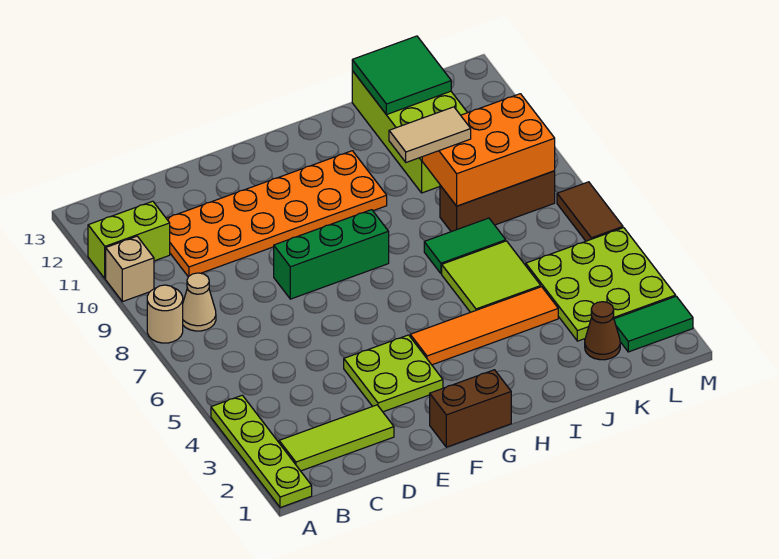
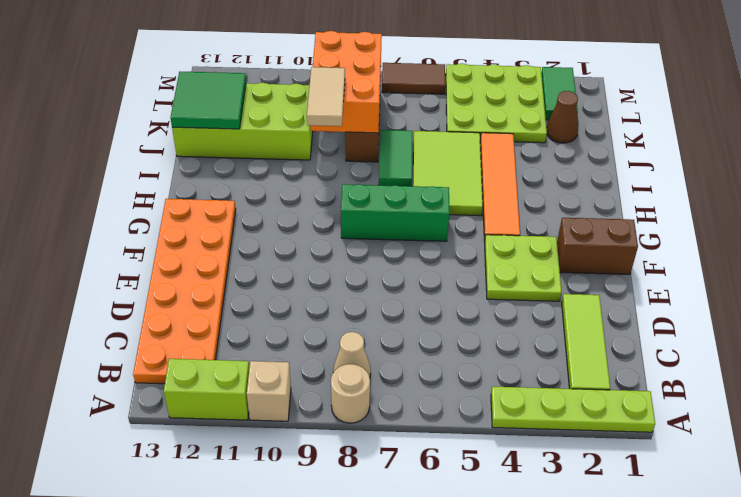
lime 1x2 brick [88,201,170,279] -> lime 1x2 brick turned to [164,359,249,420]
orange 2x6 plate [166,151,387,277] -> orange 2x6 plate moved to [133,199,236,384]
green 1x3 brick [274,210,389,299] -> green 1x3 brick turned to [341,184,449,241]
brown 1x2 brick [430,370,511,447] -> brown 1x2 brick turned to [557,218,638,274]
lime 2x2 tile [442,241,541,312] -> lime 2x3 tile [413,131,483,216]

